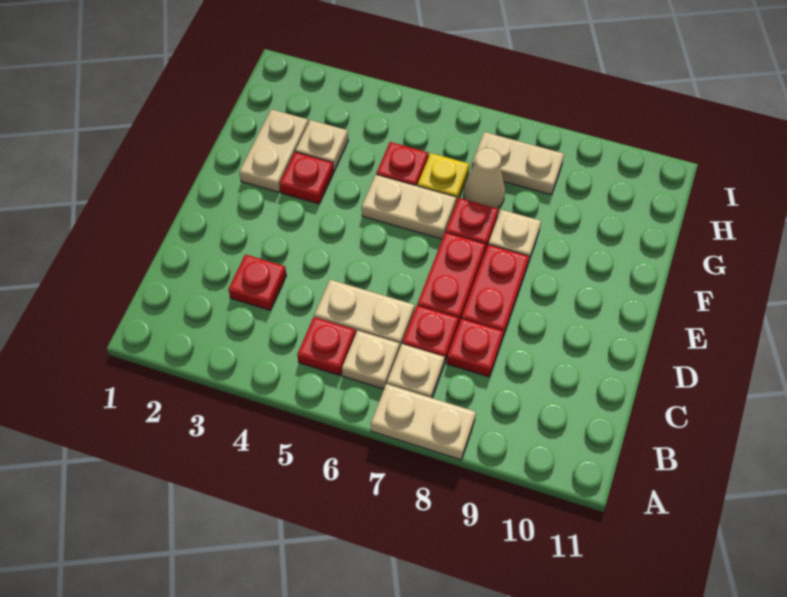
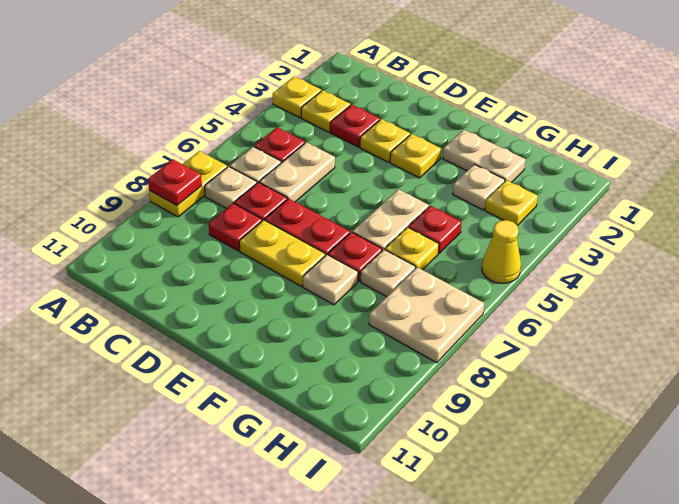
none -> yellow 1x1 plate [273,76,321,118]
tan 1x2 plate [371,384,476,460] -> yellow 1x2 plate [149,151,227,217]
none -> yellow 1x1 plate [301,90,350,132]
none -> yellow 1x1 plate [360,119,410,162]
red 1x2 plate [461,245,529,336] -> yellow 1x2 plate [239,220,325,286]
none -> yellow 1x1 plate [390,134,441,178]
red 1x1 plate [280,152,334,204] -> red 1x1 plate moved to [148,159,202,205]
tan 1x1 cone [464,148,505,208] -> tan 1x1 plate [361,250,416,297]
none -> yellow 1x1 plate [485,180,538,226]
tan 1x2 plate [471,132,564,195] -> tan 2x2 plate [369,267,484,363]
none -> yellow 1x1 cone [482,220,521,283]

